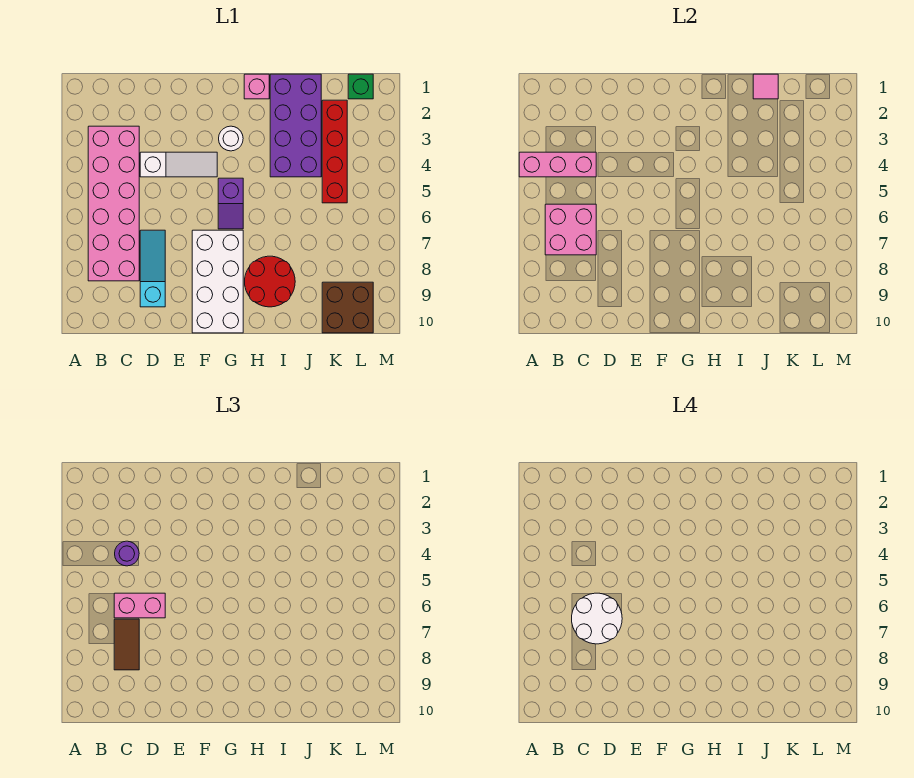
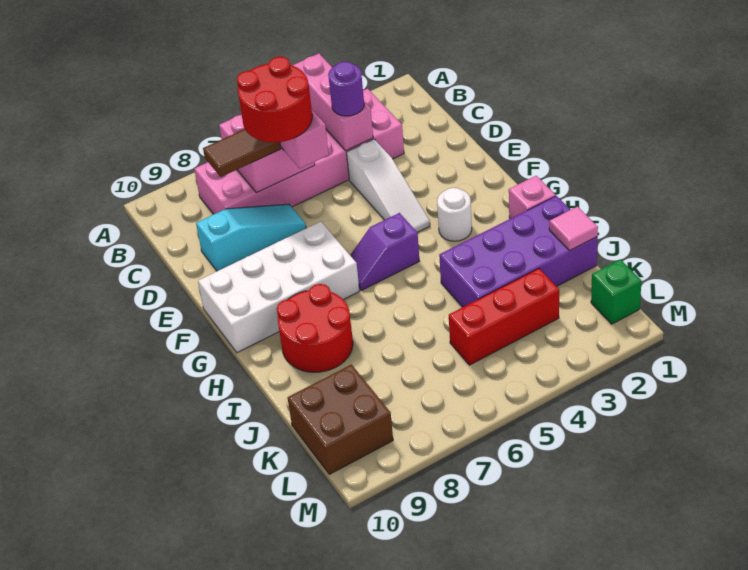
white 2x2 round brick [572,593,622,644] -> red 2x2 round brick [237,57,312,142]
red 1x4 brick [322,100,347,203] -> red 1x3 brick [449,268,559,365]

